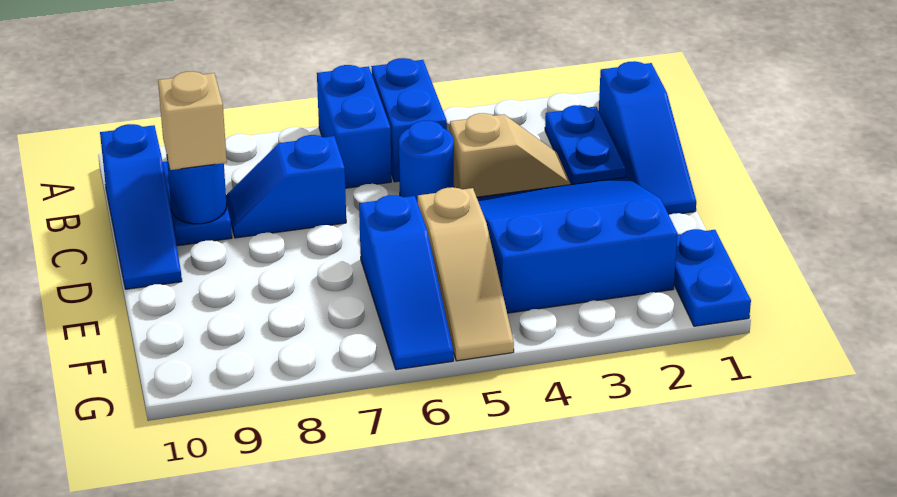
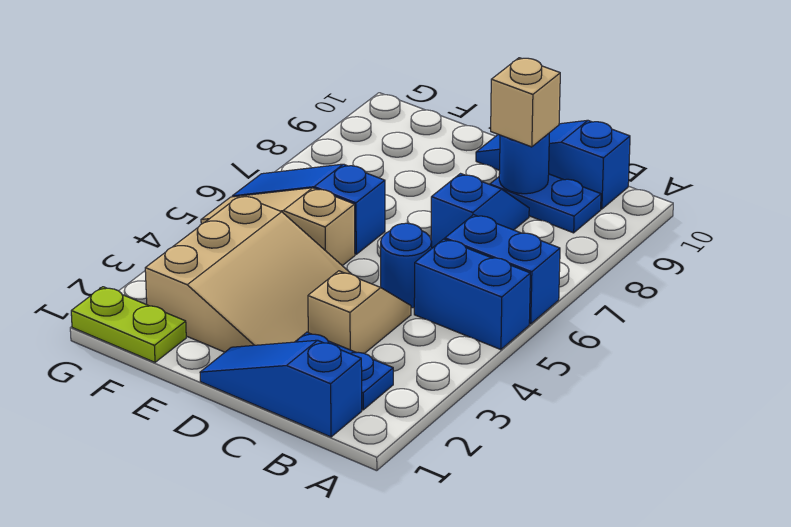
tan 1x2 slope [450,113,570,197] -> tan 1x2 slope turned to [308,271,411,354]
blue 3x3 slope [477,177,678,313] -> tan 3x3 slope [145,195,351,352]
blue 1x2 plate [674,229,751,326] -> lime 1x2 plate [71,287,186,362]

